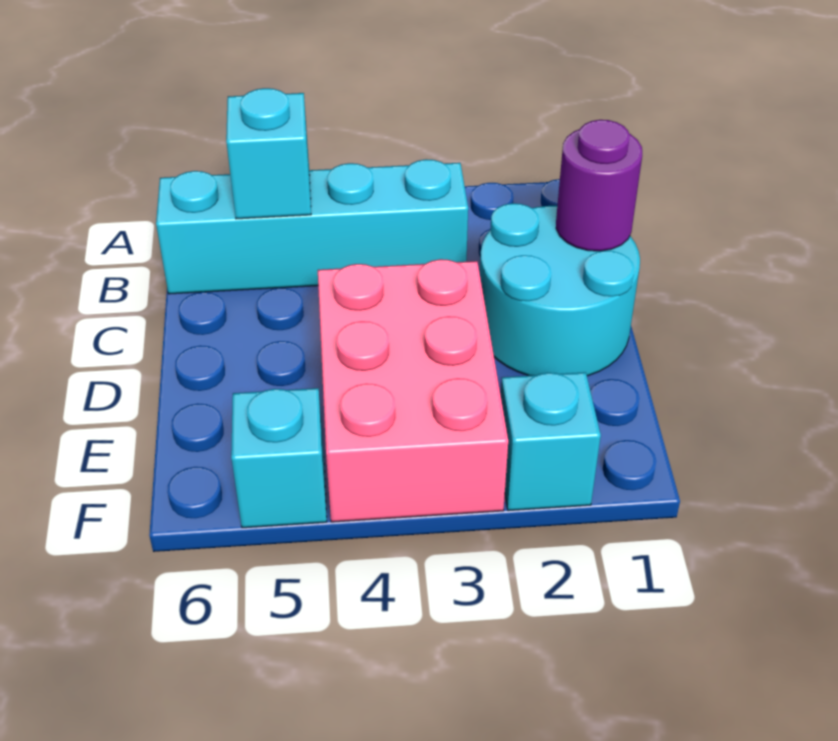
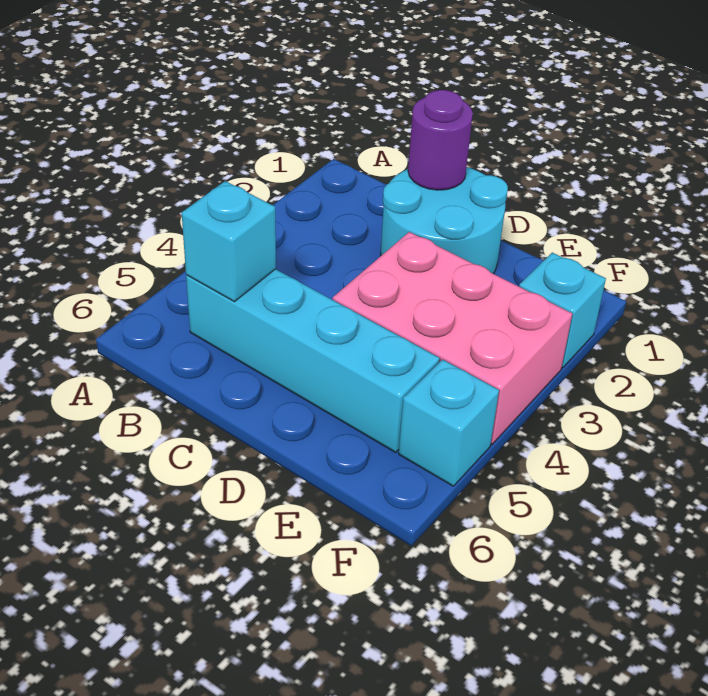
cyan 1x4 brick [156,159,468,294] -> cyan 1x4 brick turned to [186,269,440,453]

